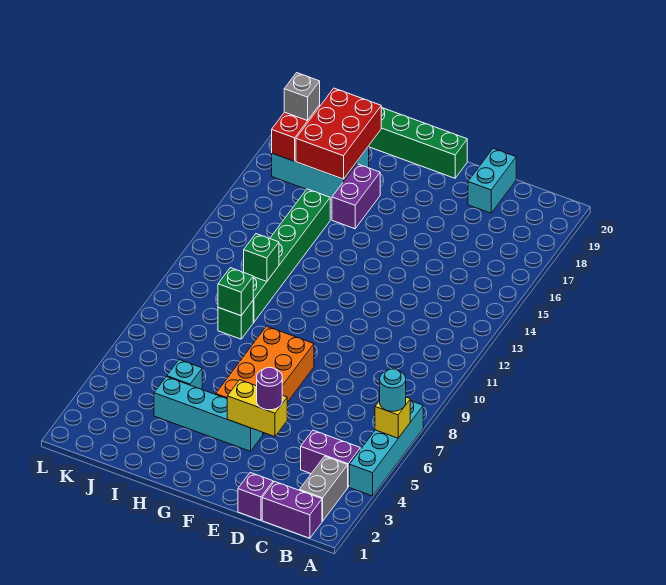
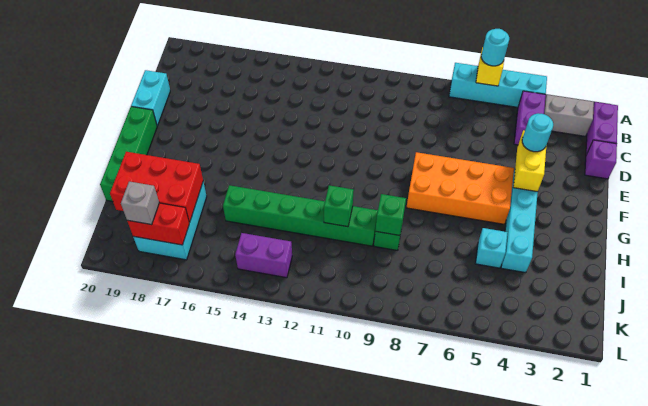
cyan 1x2 brick [468,148,516,213] -> cyan 1x2 brick turned to [131,70,170,126]
purple 1x1 round brick [257,367,282,410] -> cyan 1x1 round brick [522,113,553,152]
purple 1x2 brick [332,164,380,229] -> purple 1x2 brick moved to [235,233,292,278]

